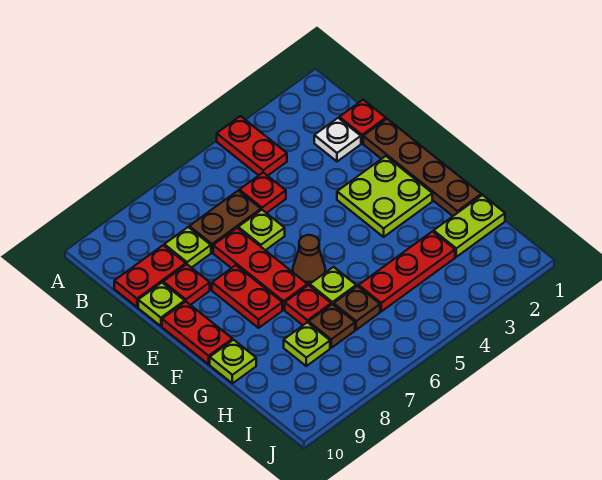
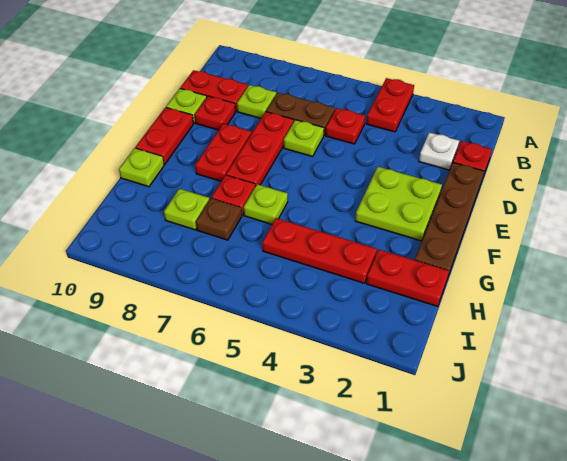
brown 1x1 cone [293,235,325,286] -> none
lime 1x2 plate [434,195,505,257] -> red 1x2 plate [366,249,449,306]
brown 1x1 plate [334,286,380,330] -> none

